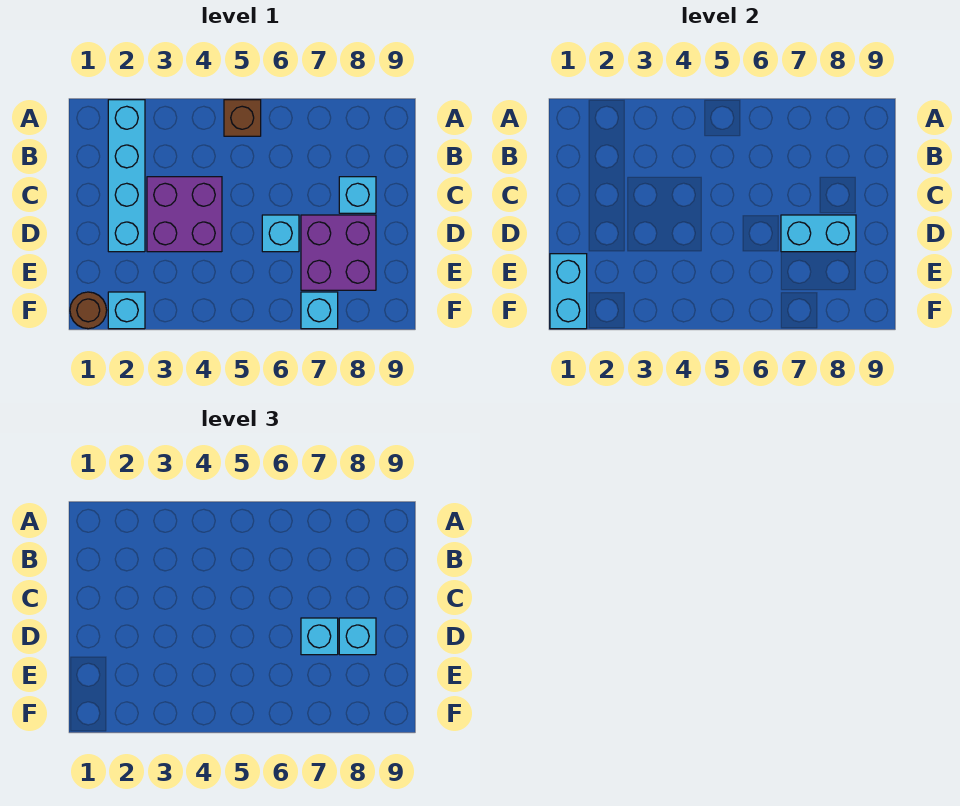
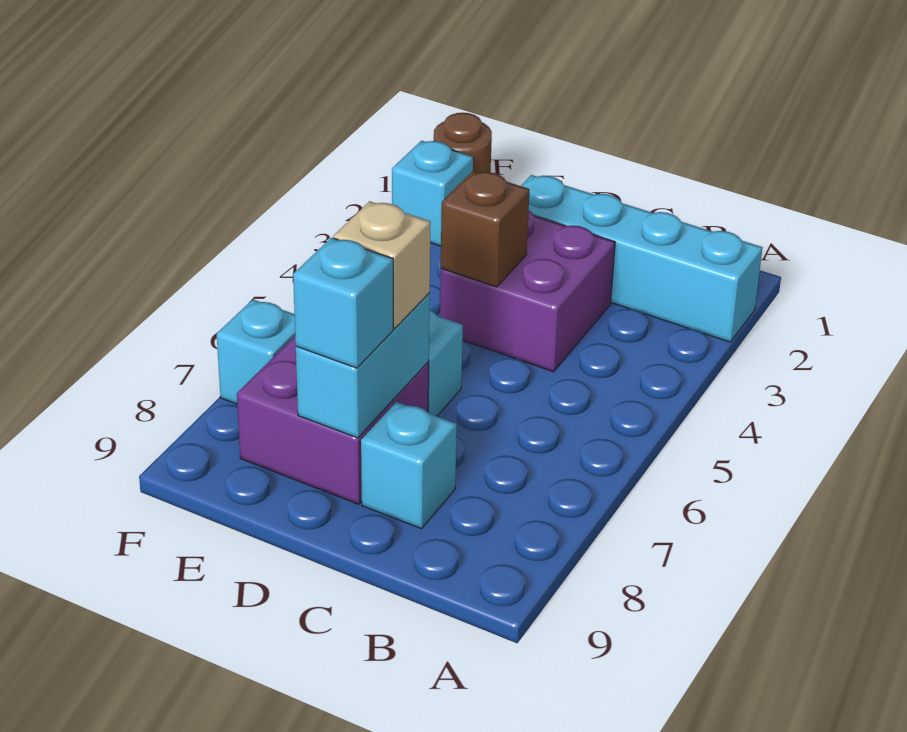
brown 1x1 brick [224,100,261,136] -> brown 1x1 brick moved to [441,171,530,287]
cyan 1x1 brick [301,618,338,655] -> tan 1x1 brick [333,201,431,328]
cyan 1x2 brick [550,254,587,329] -> none

